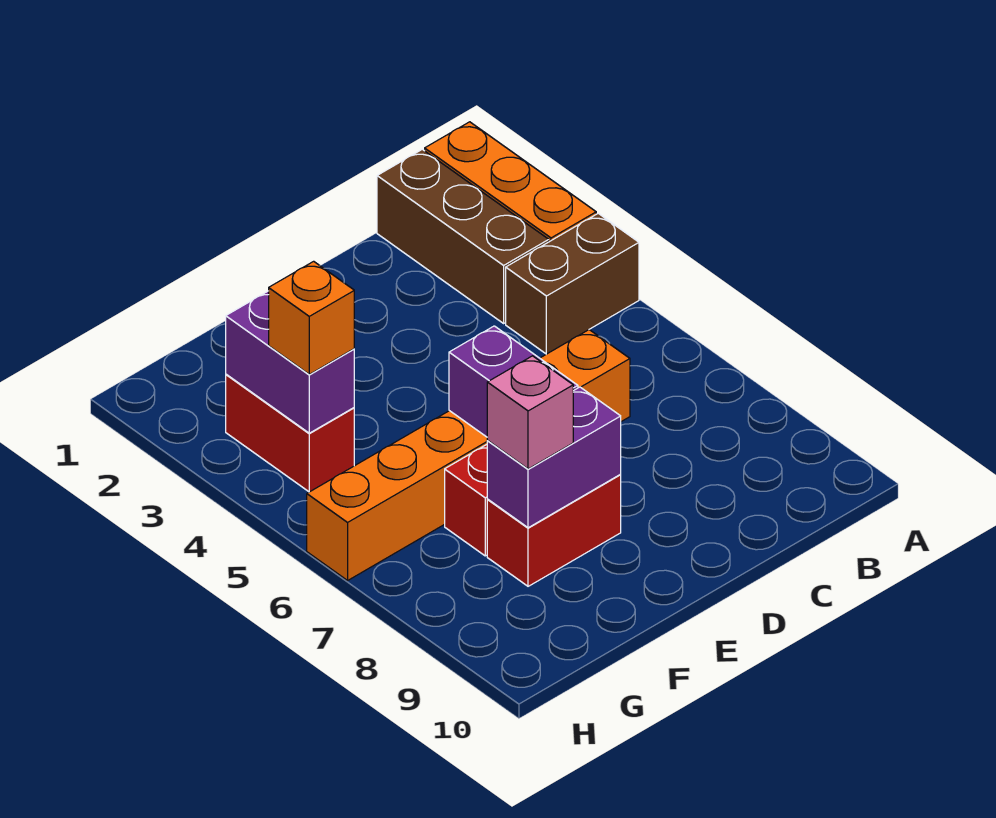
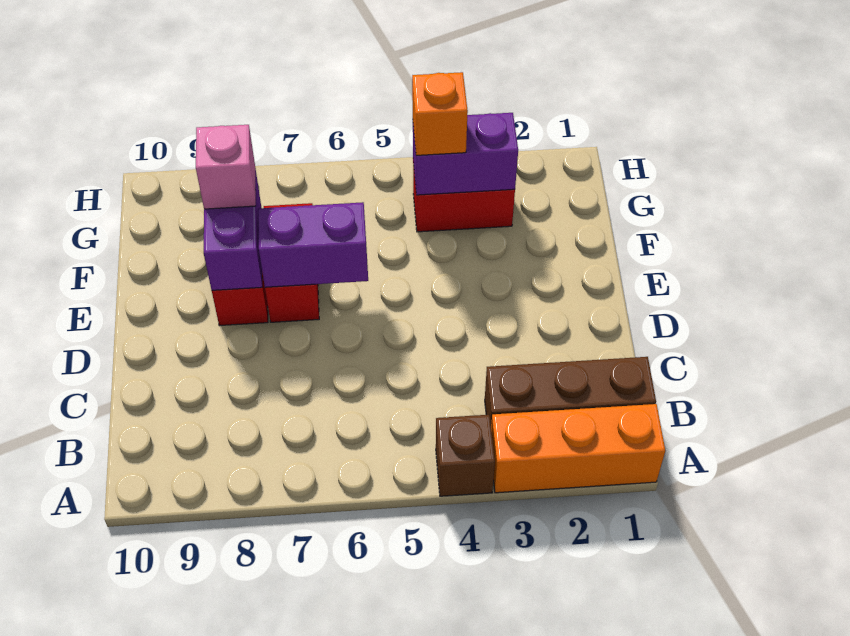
brown 1x2 brick [506,213,639,354] -> brown 1x1 brick [436,415,495,496]
orange 1x6 brick [307,330,630,580] -> none

